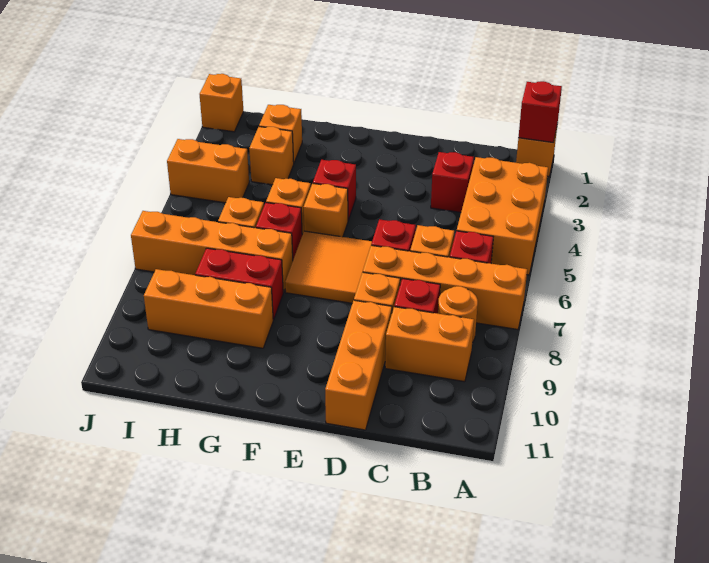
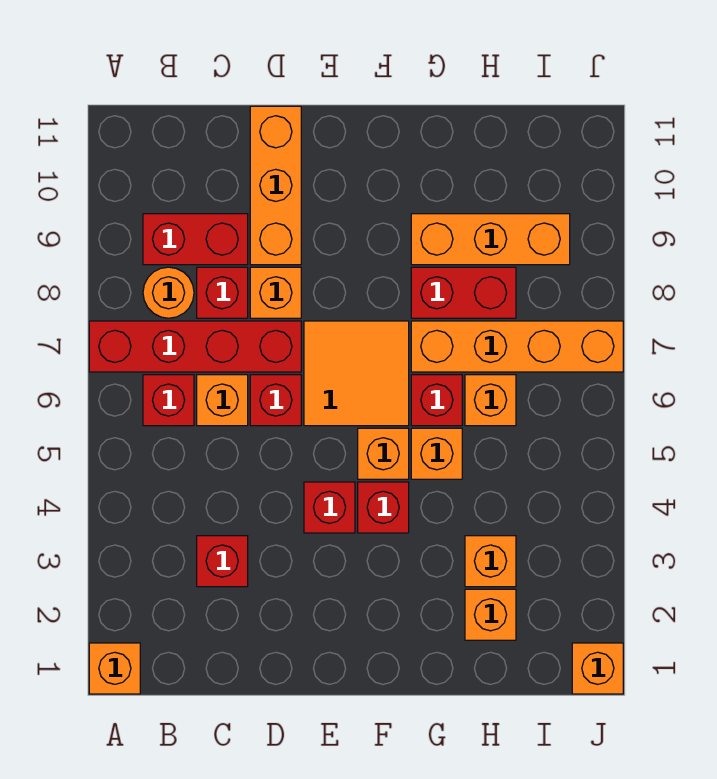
red 1x1 brick [518,81,562,142] -> red 1x1 brick moved to [304,482,355,533]
orange 2x3 brick [457,157,548,275] -> none
orange 1x4 brick [363,245,527,330] -> red 1x4 brick [89,321,301,372]
orange 1x2 brick [385,307,474,382] -> red 1x2 brick [143,214,248,265]
orange 1x2 brick [167,139,249,203] -> none

